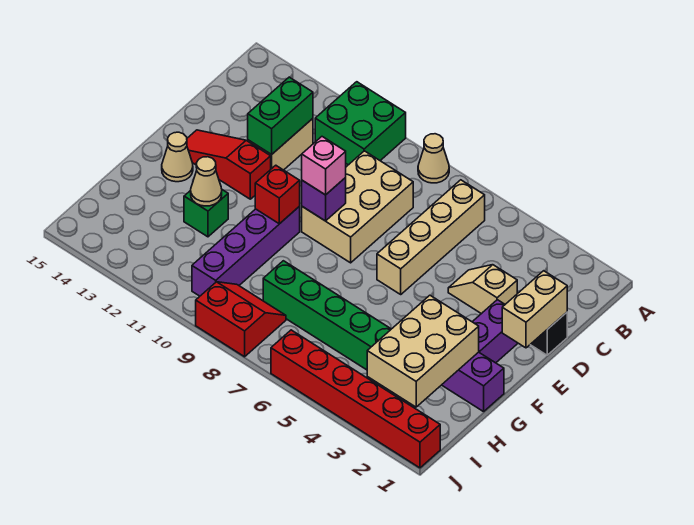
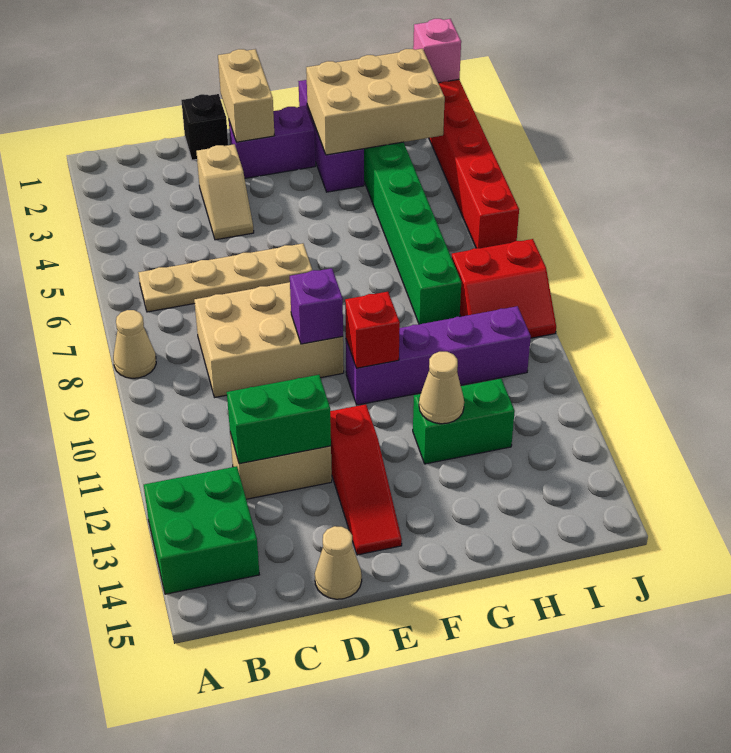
green 2x2 brick [315,82,406,165] -> green 2x2 brick moved to [144,466,259,594]
tan 1x4 brick [377,180,485,294] -> tan 1x4 plate [138,244,312,312]
tan 1x2 brick [502,271,567,348] -> tan 1x2 brick turned to [218,49,275,142]
pink 1x1 brick [302,137,346,195] -> pink 1x1 brick moved to [413,19,461,83]
tan 1x1 cone [162,132,193,182] -> tan 1x1 cone moved to [315,526,362,599]
green 1x1 brick [184,190,228,237] -> green 1x2 brick [413,379,515,464]
red 2x2 slope [196,282,286,357] -> red 2x2 slope turned to [452,239,556,338]

